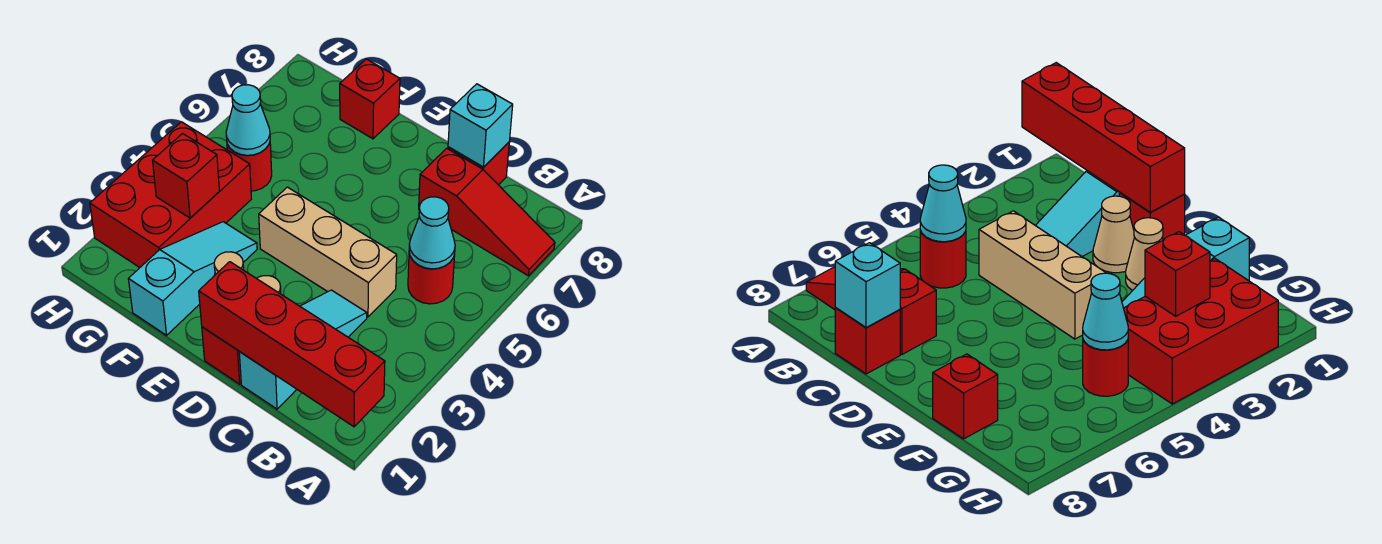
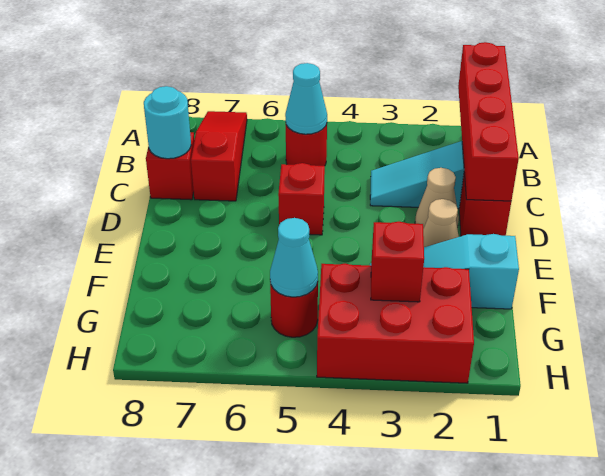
tan 1x3 brick [259,187,397,317] -> none
cyan 1x1 brick [448,84,513,167] -> cyan 1x1 round brick [144,86,191,159]
red 1x1 brick [340,59,400,139] -> red 1x1 brick moved to [278,163,325,235]

